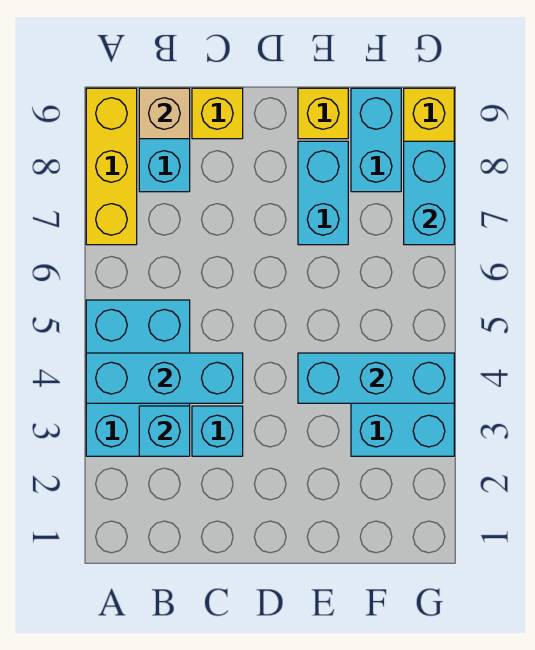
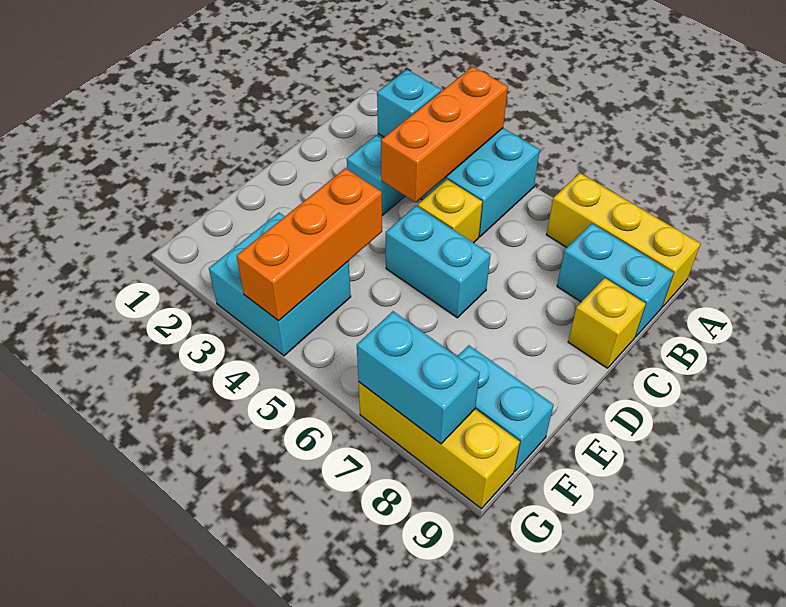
cyan 1x3 brick [86,353,243,403] -> orange 1x3 brick [381,67,508,203]
tan 1x1 brick [139,88,190,139] -> none
cyan 1x3 brick [298,353,454,403] -> orange 1x3 brick [236,168,382,321]
cyan 1x2 brick [298,141,348,245] -> cyan 1x2 brick moved to [386,206,491,318]
yellow 1x1 brick [298,88,348,139] -> yellow 1x1 brick moved to [418,179,482,243]

